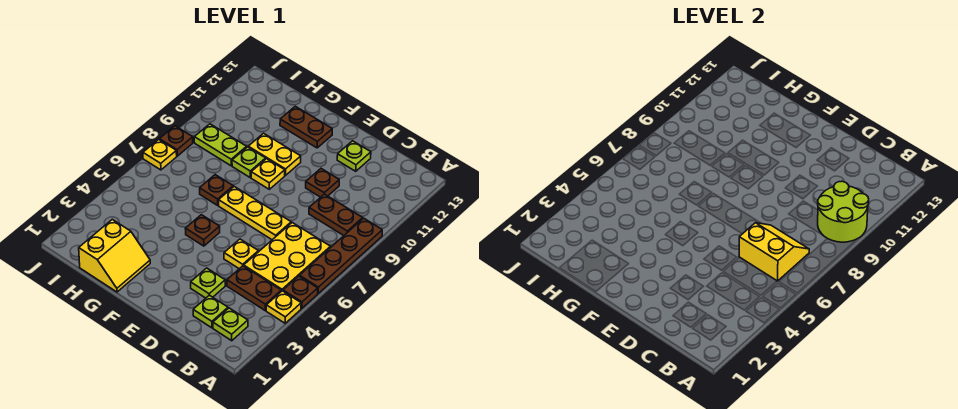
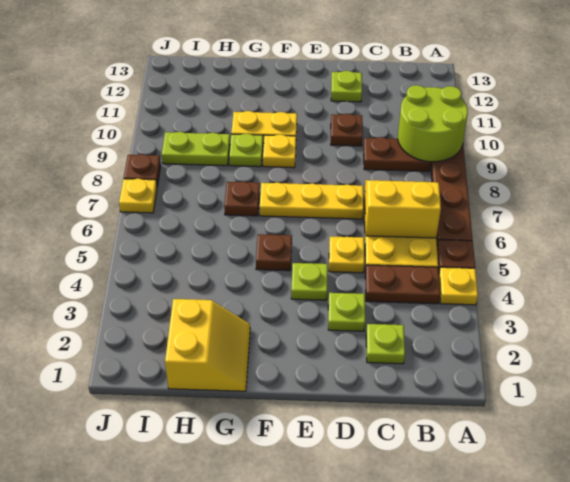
lime 1x1 plate [213,308,248,341] -> lime 1x1 plate moved to [291,263,328,300]
brown 1x2 plate [280,106,332,148] -> none

